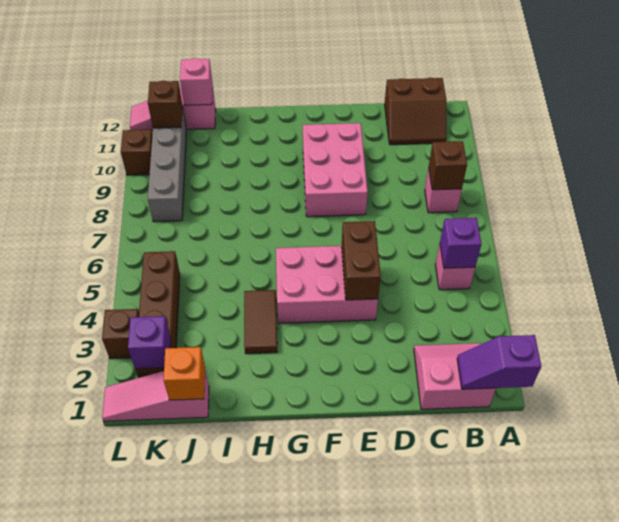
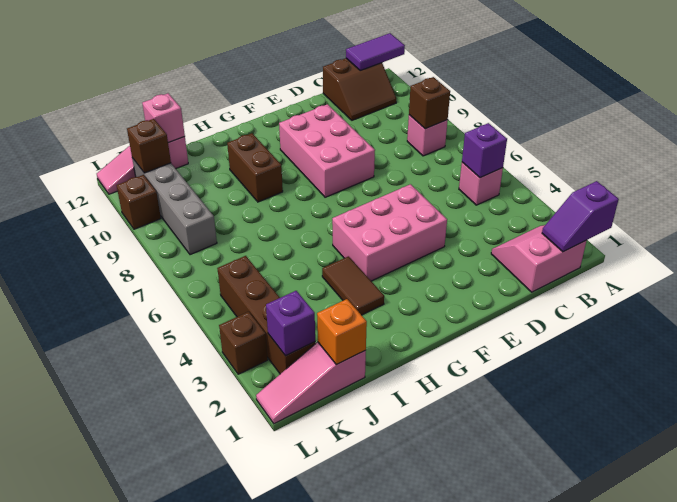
none -> purple 1x2 tile [346,33,405,70]
brown 1x2 brick [342,221,381,300] -> brown 1x2 brick moved to [227,133,283,202]

